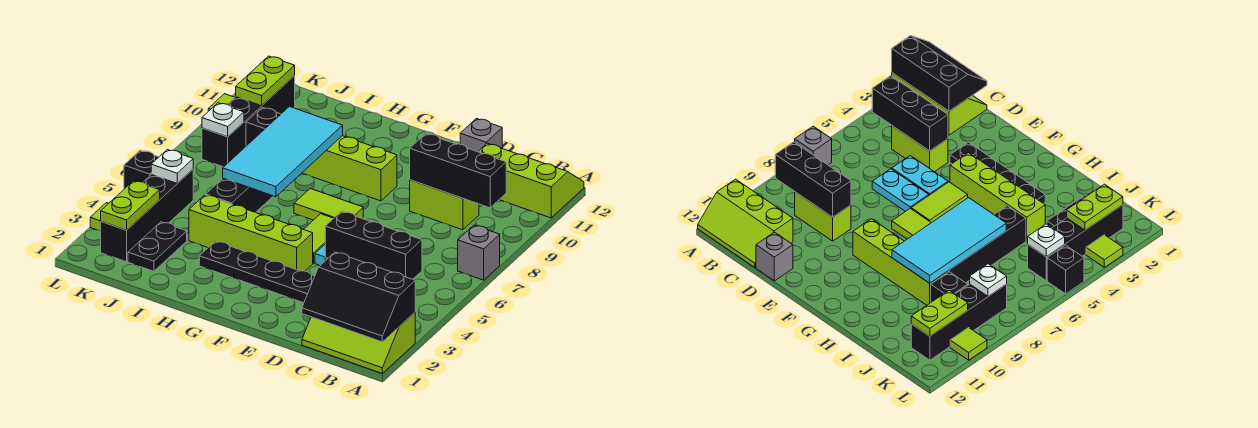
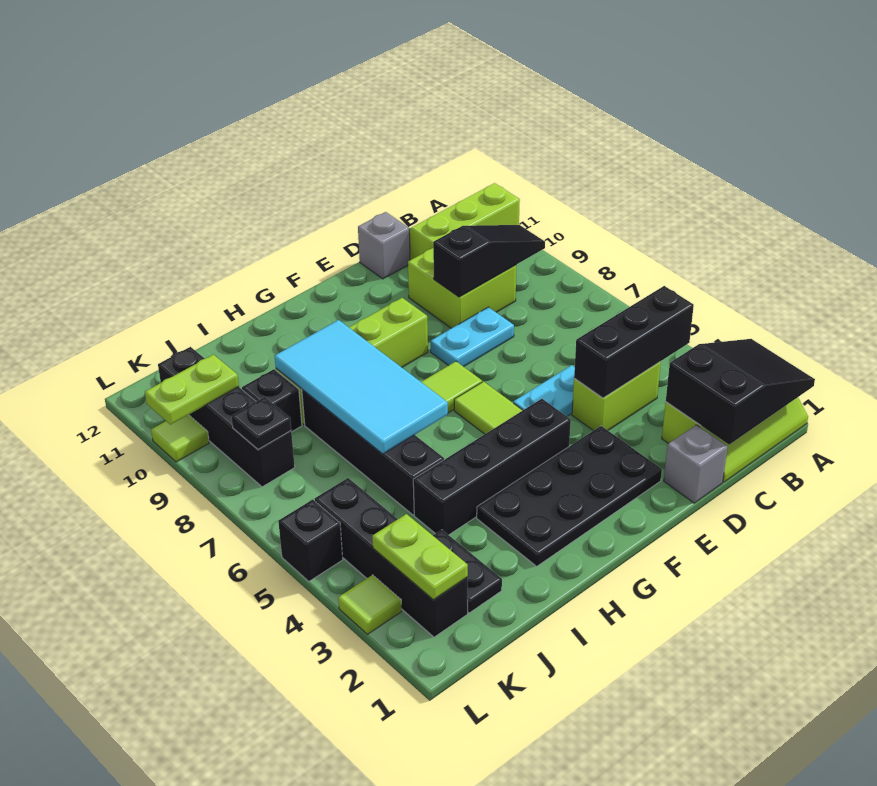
black 2x3 slope [302,252,415,342] -> black 2x3 slope turned to [666,339,815,445]
grey 1x1 brick [458,225,500,280] -> grey 1x1 brick moved to [664,425,727,503]
black 1x3 brick [410,134,506,208] -> black 1x3 slope [433,225,545,297]
lime 1x2 brick [410,180,479,230] -> lime 2x2 brick [408,248,516,328]
cyan 1x2 plate [872,169,929,212] -> cyan 1x2 plate moved to [431,307,514,367]
black 1x4 plate [199,241,315,303] -> black 2x4 plate [477,426,662,566]
lime 1x4 brick [189,195,313,271] -> black 1x4 brick [413,399,571,535]
white 1x1 plate [151,150,193,183] -> none
white 1x1 plate [202,103,244,137] -> black 1x1 plate [231,397,291,449]
lime 1x2 plate [236,56,295,106] -> lime 1x2 plate turned to [145,354,239,425]

